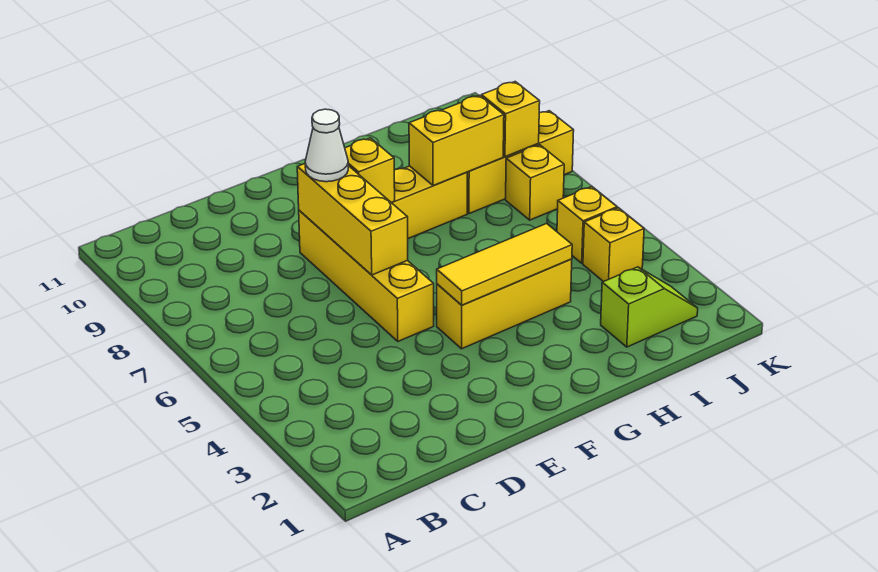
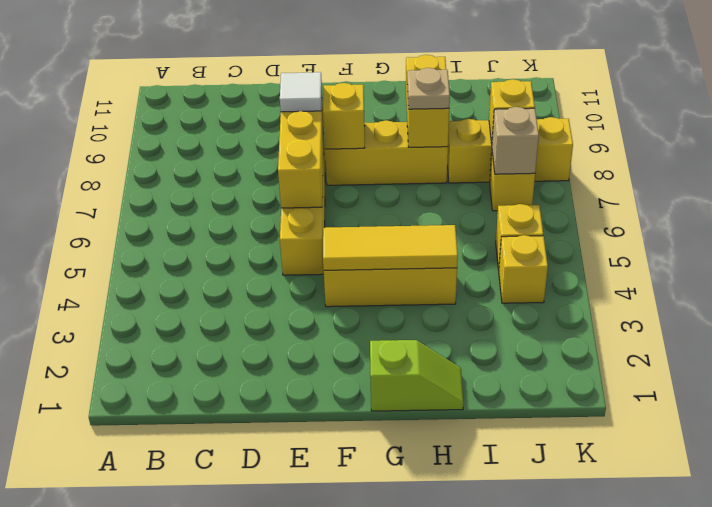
white 1x1 cone [305,109,348,182] -> white 1x1 tile [280,72,322,112]
yellow 1x2 brick [409,95,504,186] -> yellow 1x2 brick turned to [406,55,449,147]
none -> tan 1x1 plate [407,68,450,109]
lime 1x2 slope [601,267,698,347] -> lime 1x2 slope moved to [370,340,464,411]
none -> tan 1x1 brick [492,107,539,174]

